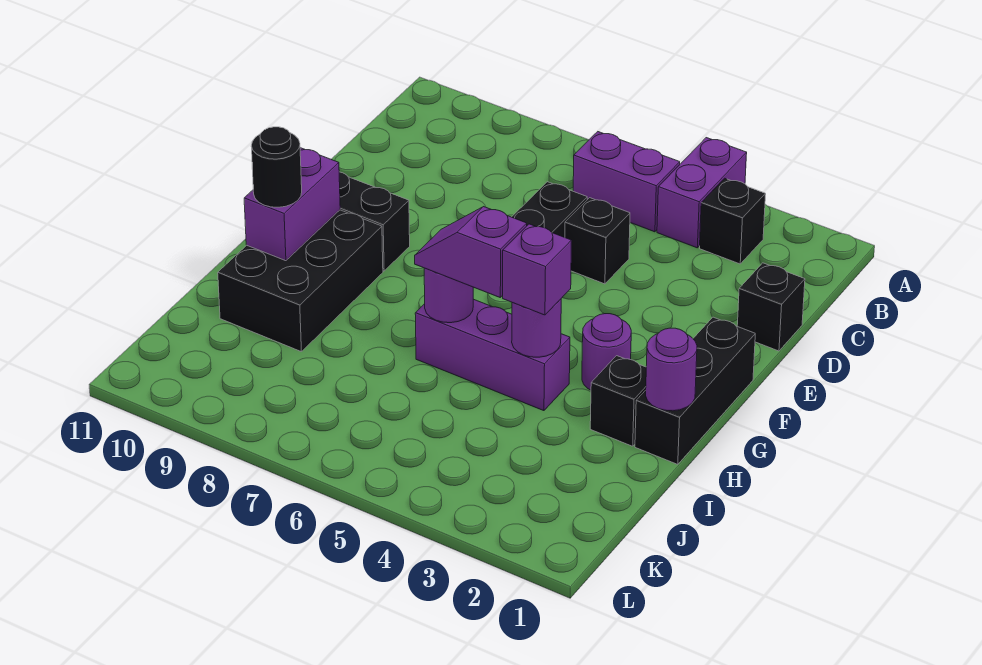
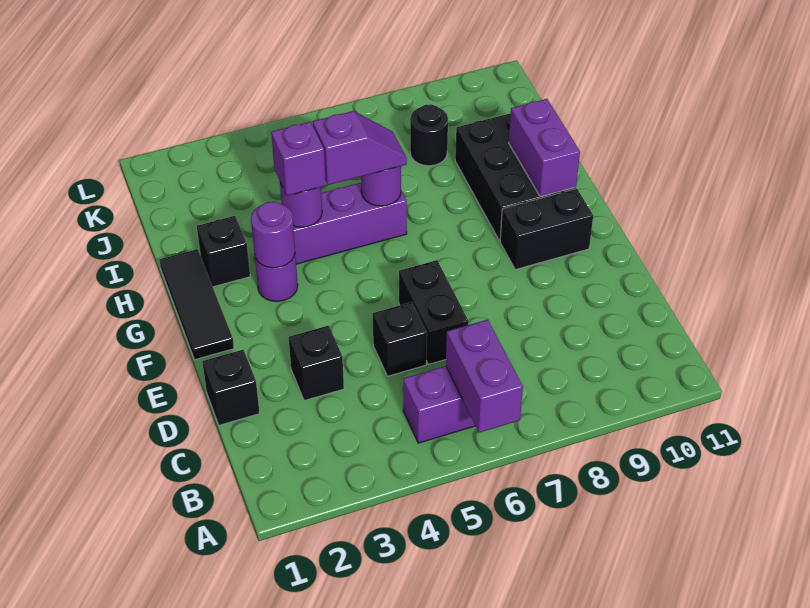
purple 1x2 brick [657,138,747,248] -> purple 1x2 brick moved to [446,320,523,433]
black 1x1 brick [700,178,766,264] -> black 1x1 brick moved to [289,326,344,401]
black 1x3 brick [635,317,755,464] -> black 1x3 tile [159,249,234,360]
purple 1x1 round brick [646,328,697,411] -> purple 1x1 round brick moved to [251,202,295,268]
black 1x1 round brick [251,127,302,207] -> black 1x1 round brick moved to [410,104,448,166]

